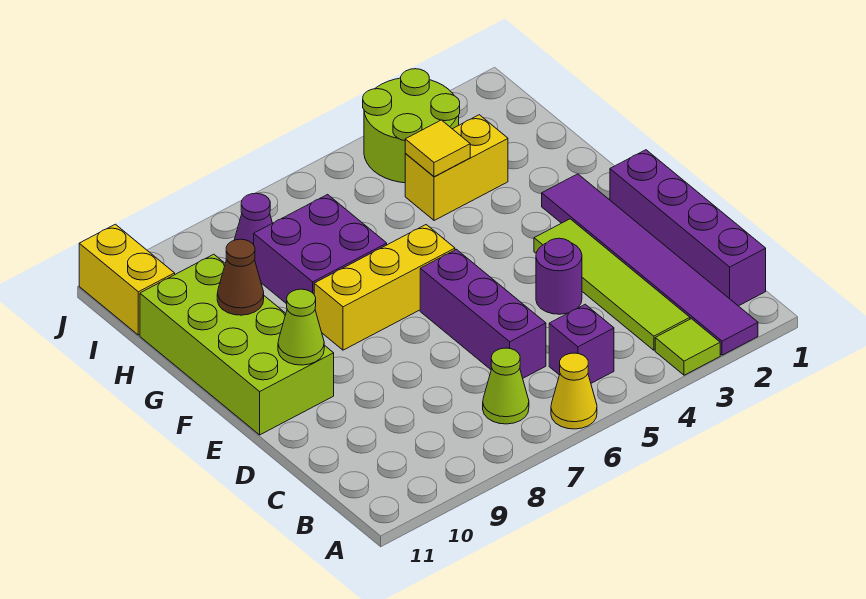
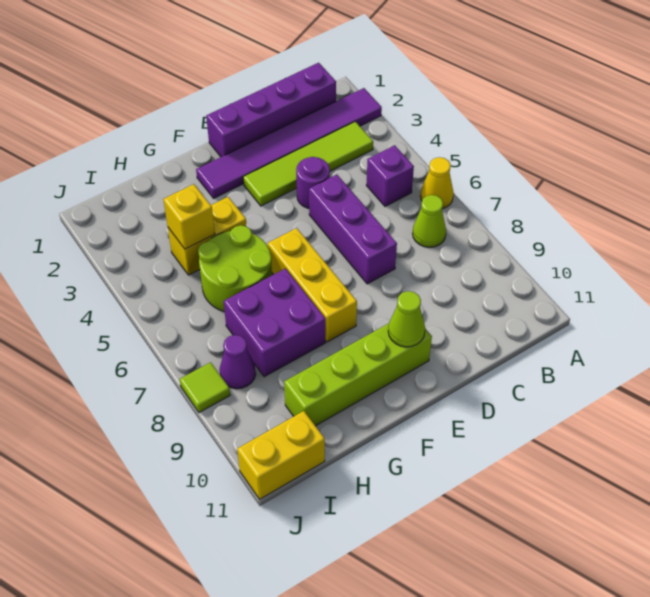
lime 1x1 tile [655,319,720,375] -> lime 1x1 tile moved to [180,362,230,412]
purple 1x3 brick [420,249,546,378] -> purple 1x3 brick turned to [309,175,397,284]
lime 2x4 brick [140,254,334,435] -> lime 1x4 brick [284,323,432,426]
brown 1x1 cone [217,239,264,315] -> none
yellow 1x2 brick [405,115,508,221] -> yellow 1x2 brick turned to [168,197,247,275]
yellow 1x1 tile [405,120,470,177] -> yellow 1x1 brick [163,184,215,249]
lime 2x2 round brick [363,69,460,183] -> lime 2x2 round brick moved to [198,225,272,312]

